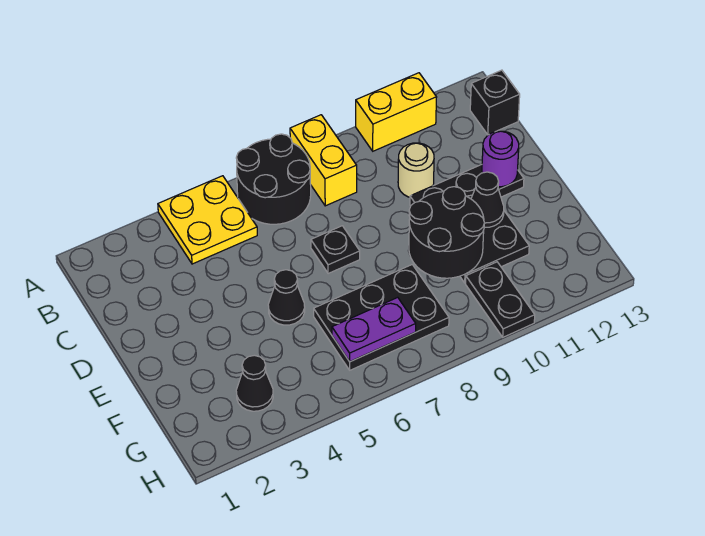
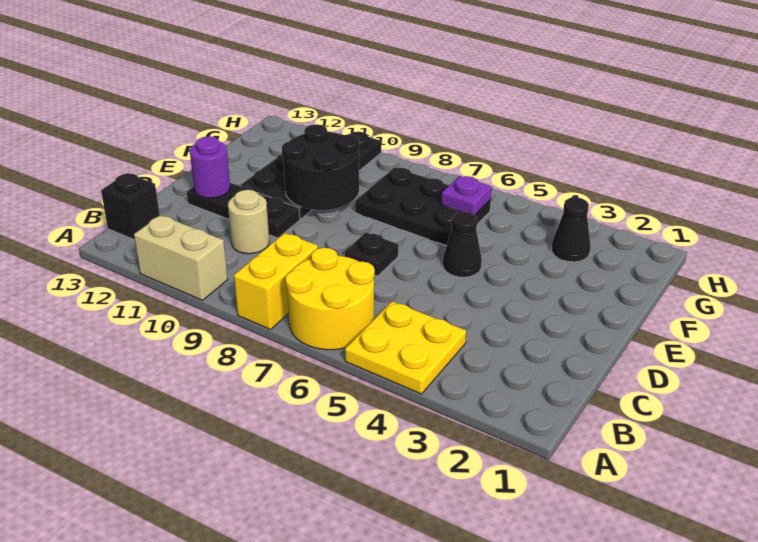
black 2x2 round brick [236,134,311,224] -> yellow 2x2 round brick [285,248,375,350]
yellow 1x2 brick [356,73,437,151] -> tan 1x2 brick [134,215,228,300]
black 1x1 cone [471,172,504,227] -> none
purple 1x2 plate [332,297,416,362] -> purple 1x1 plate [441,176,492,215]

